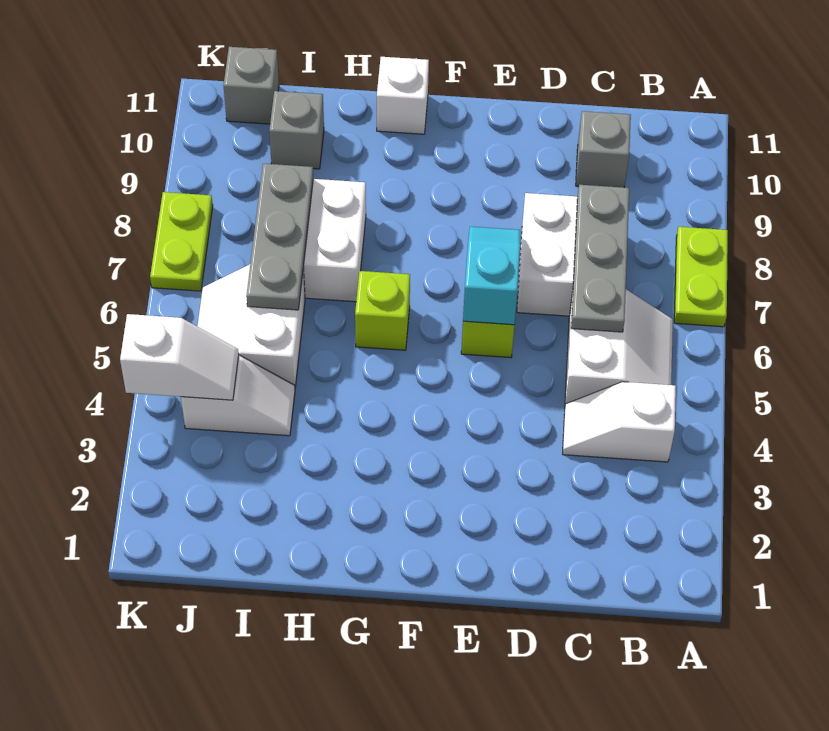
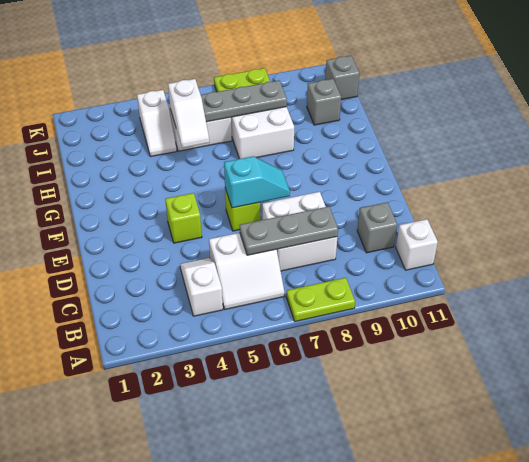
lime 1x1 brick [355,271,410,350] -> lime 1x1 brick moved to [165,193,202,243]
white 1x1 brick [377,57,429,134] -> white 1x1 brick moved to [396,219,438,270]
white 1x2 slope [120,314,239,400] -> white 1x2 slope moved to [168,79,209,148]

